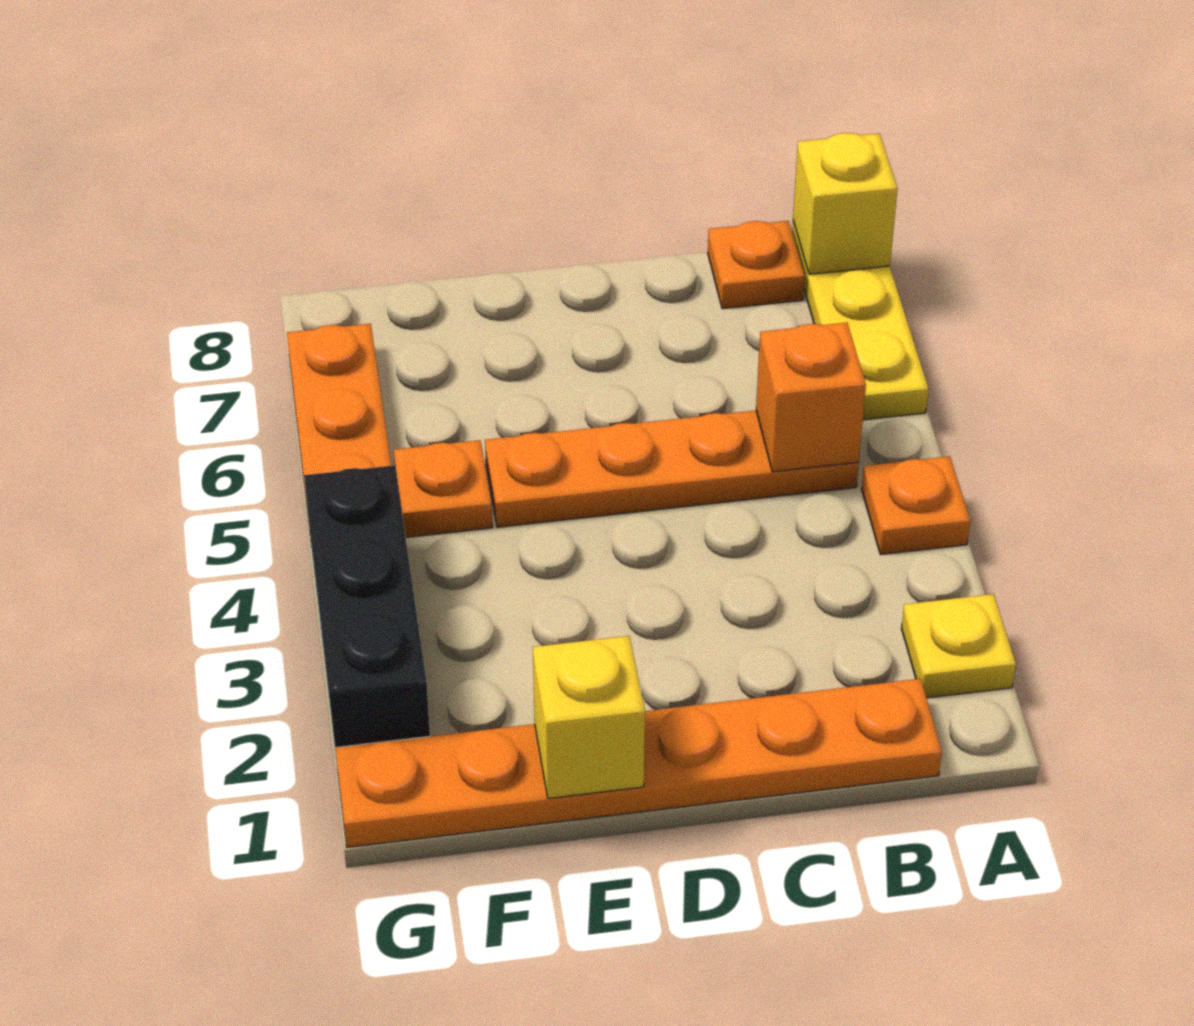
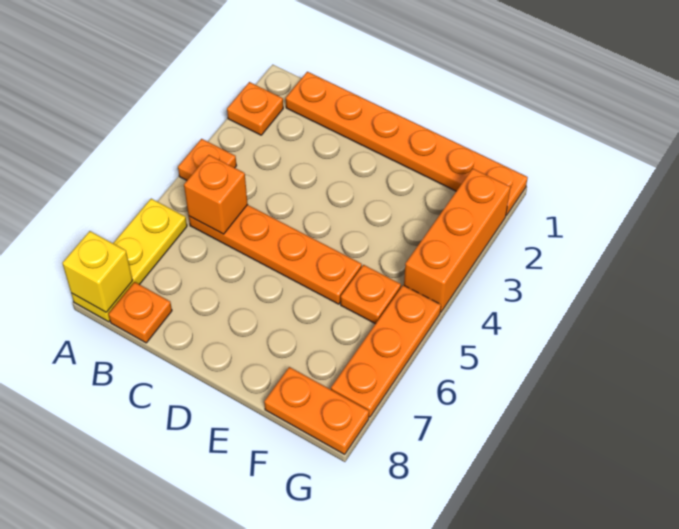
yellow 1x1 plate [901,594,1016,698] -> orange 1x1 plate [227,82,283,135]
yellow 1x1 brick [533,636,645,799] -> none
none -> orange 1x2 plate [264,367,369,454]
black 1x3 brick [304,465,430,753] -> orange 1x3 brick [404,169,510,312]

